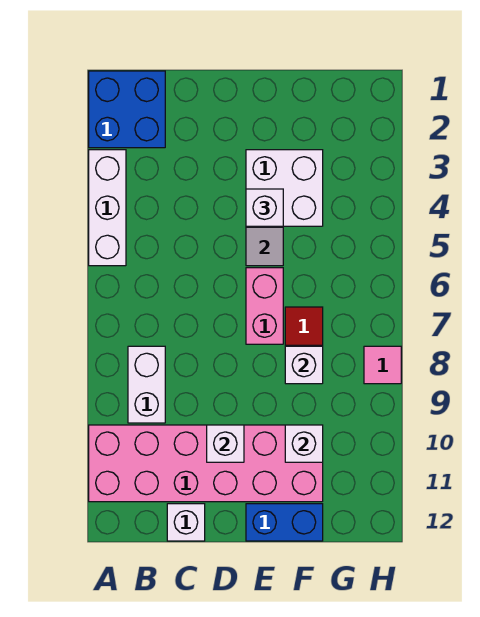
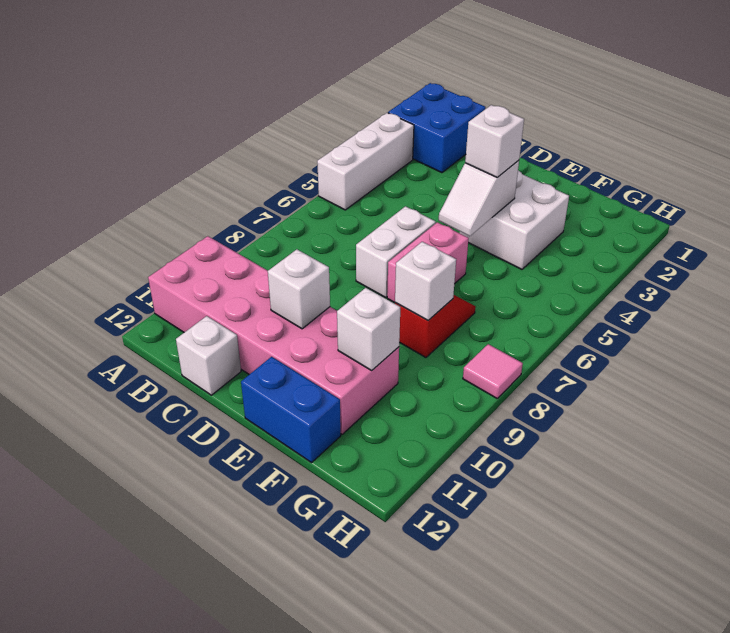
white 1x2 brick [128,346,165,423] -> white 1x2 brick moved to [356,206,436,298]

